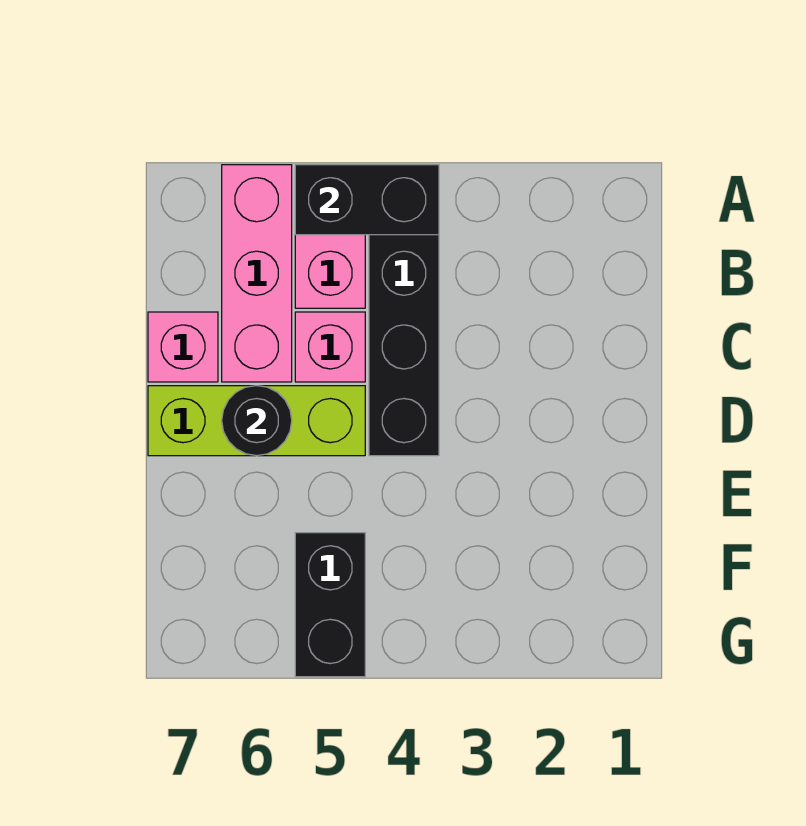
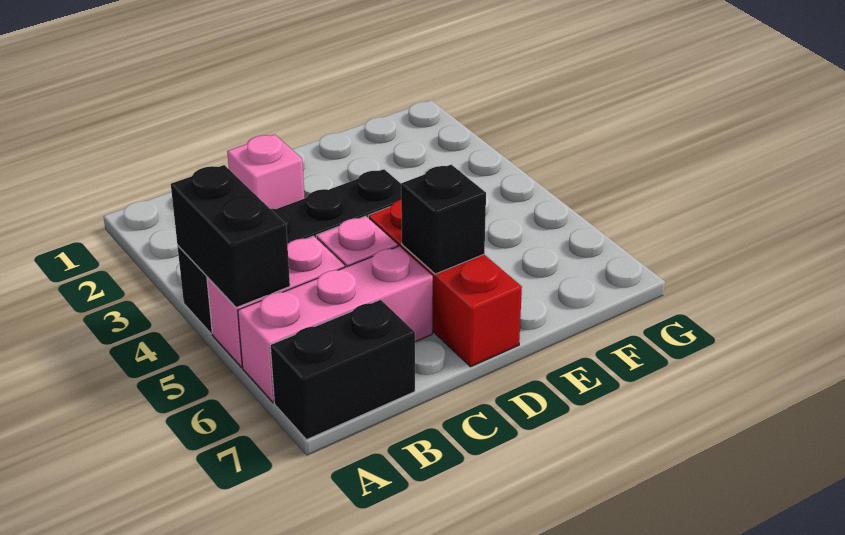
pink 1x1 brick [148,312,218,382] -> pink 1x1 brick moved to [227,134,304,209]
lime 1x3 brick [148,386,365,456] -> red 1x3 brick [368,200,522,367]
black 1x1 round brick [222,386,292,456] -> black 1x1 brick [401,165,486,274]
black 1x2 brick [295,533,365,677] -> black 1x2 brick moved to [270,300,415,440]

